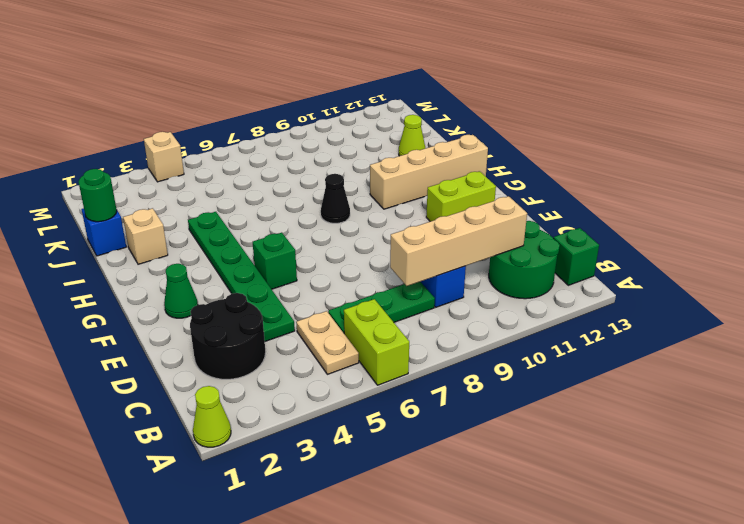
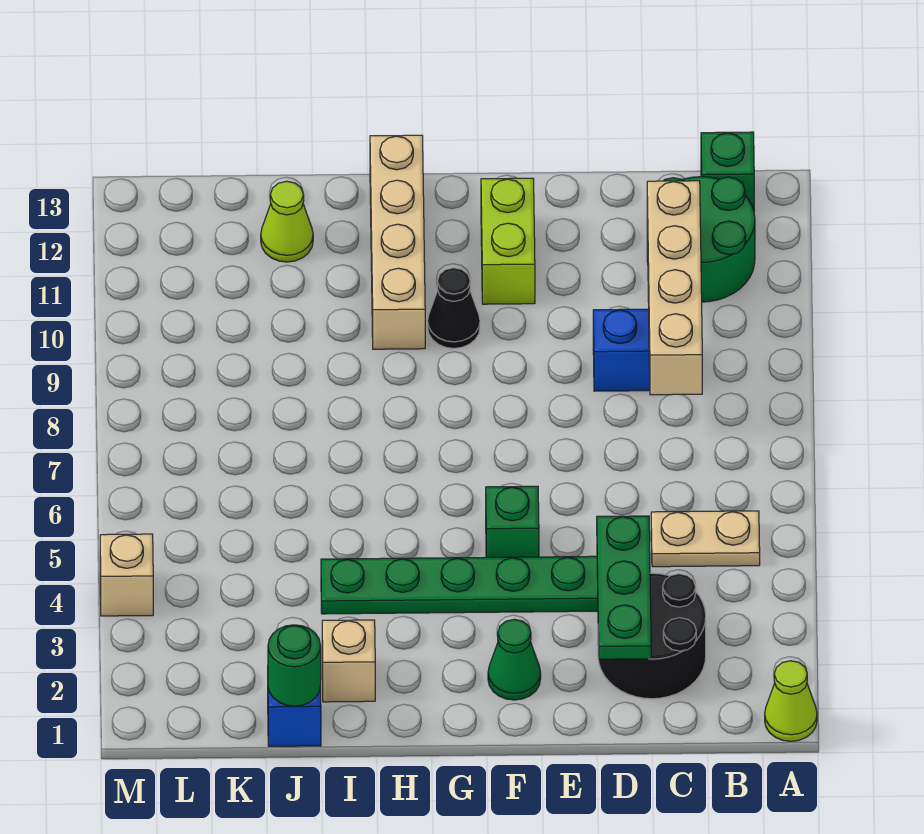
lime 1x2 brick [344,299,409,385] -> none
green 1x3 plate [328,282,435,333] -> green 1x3 plate moved to [597,516,651,659]
black 1x1 cone [321,174,350,223] -> black 1x1 cone moved to [428,268,480,348]

